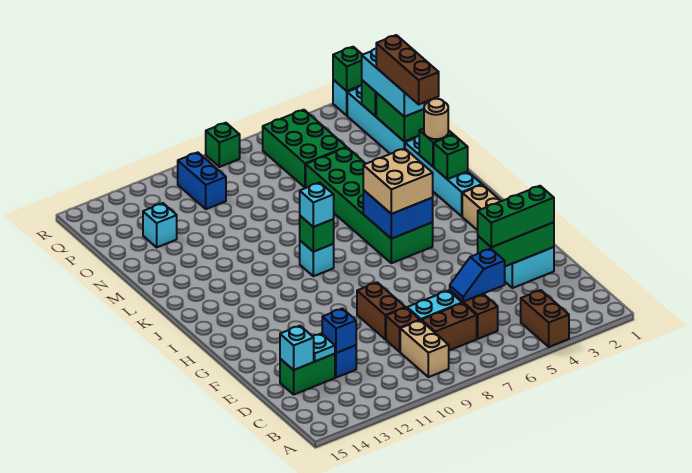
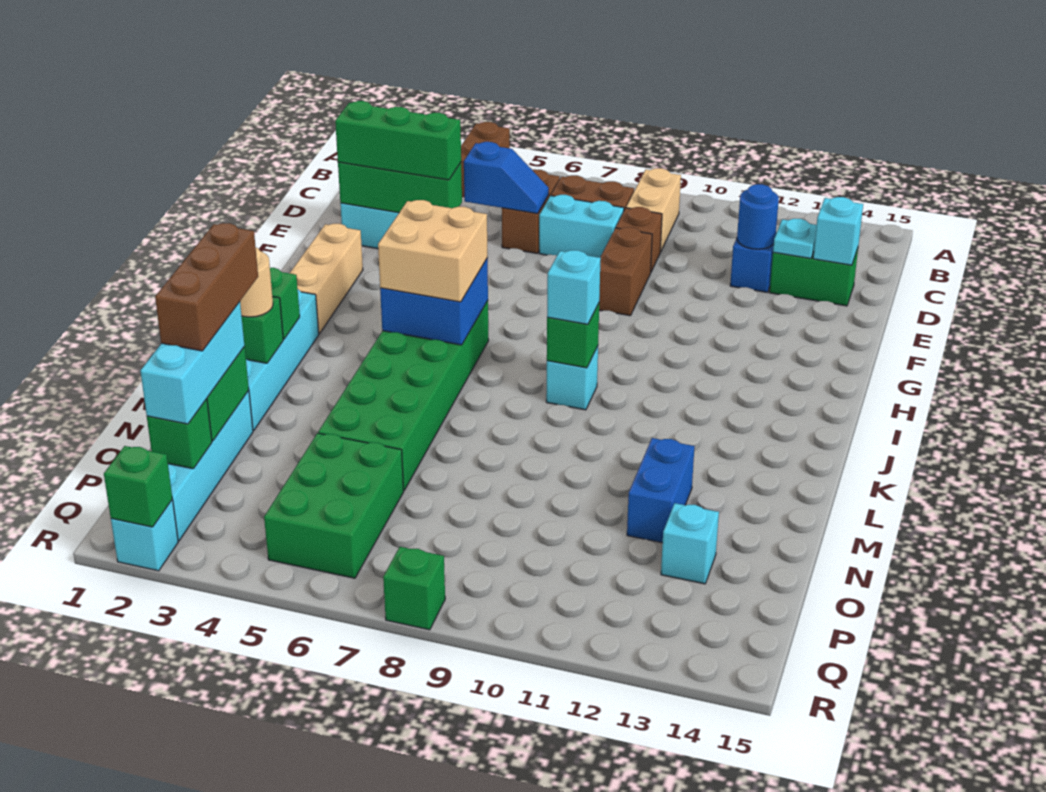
blue 1x1 brick [322,309,356,353] -> blue 1x1 round brick [737,184,779,249]
blue 1x2 brick [178,152,226,209] -> blue 1x2 brick moved to [627,438,695,543]

